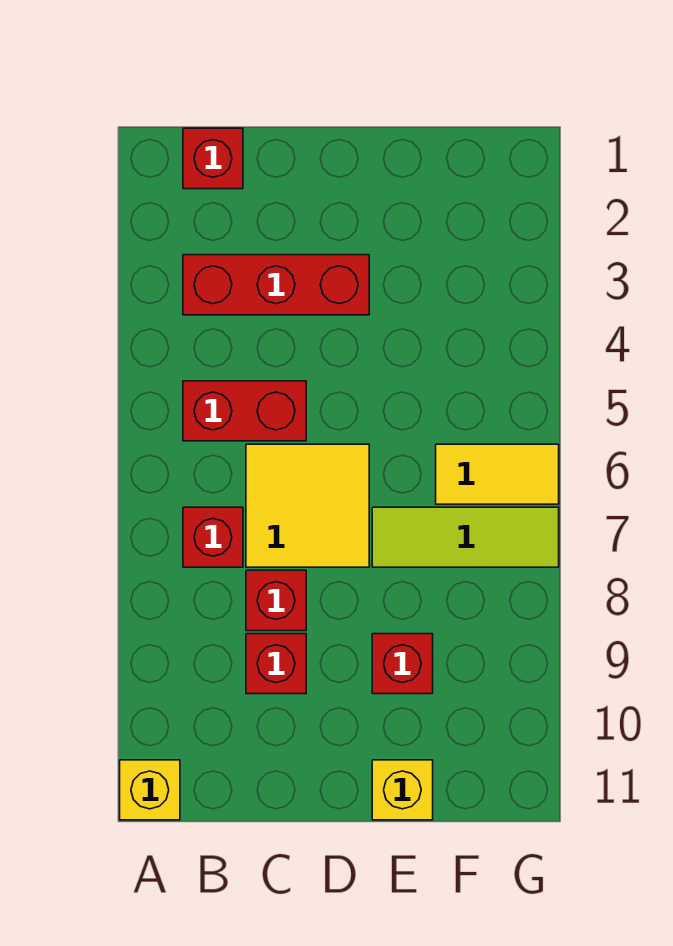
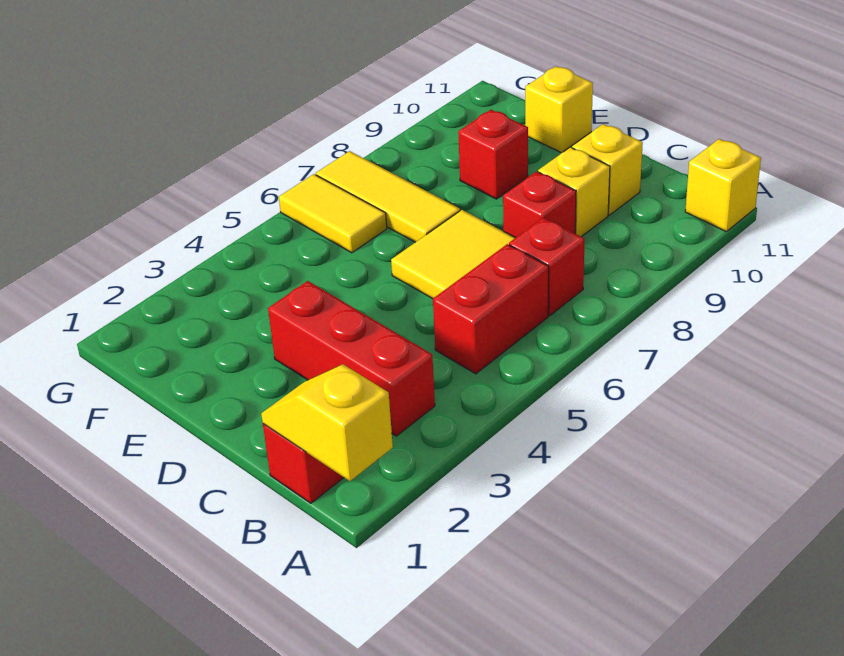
none -> yellow 1x2 slope [261,364,393,481]
red 1x2 brick [183,381,306,441] -> red 1x2 brick turned to [433,244,549,374]
red 1x1 brick [246,634,306,694] -> yellow 1x1 brick [538,147,610,237]
none -> yellow 1x1 brick [572,124,643,215]
lime 1x3 tile [372,507,559,567] -> yellow 1x3 tile [316,151,460,242]

